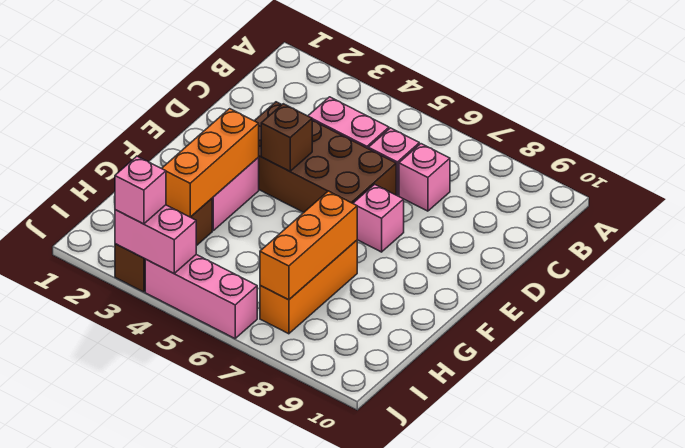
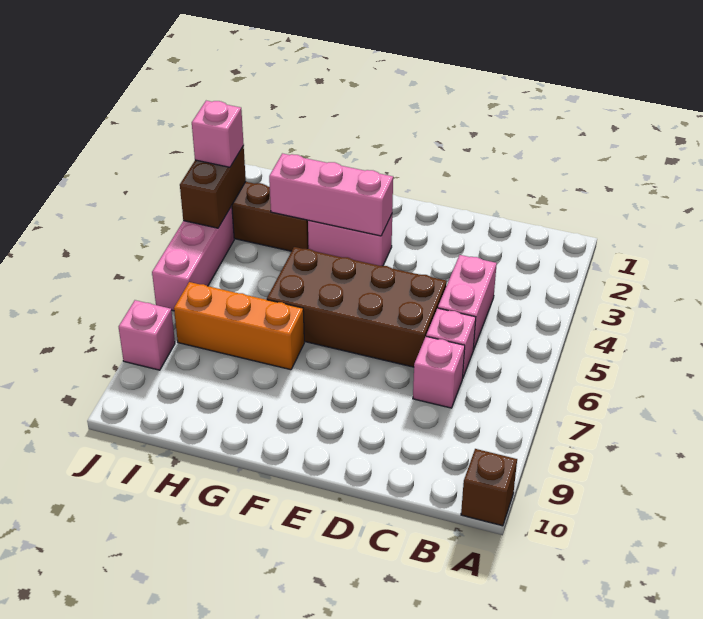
brown 2x4 brick [255,102,396,212] -> brown 2x4 brick turned to [267,247,447,367]
brown 1x1 brick [261,104,312,171] -> brown 1x1 brick moved to [461,449,517,526]
pink 1x1 brick [353,184,404,252] -> pink 1x1 brick moved to [119,300,175,370]
orange 1x3 brick [162,109,259,217] -> pink 1x3 brick [269,153,393,236]
orange 1x3 brick [260,191,357,300] -> none
pink 1x2 brick [115,205,196,273] -> brown 1x2 brick [180,146,246,228]

